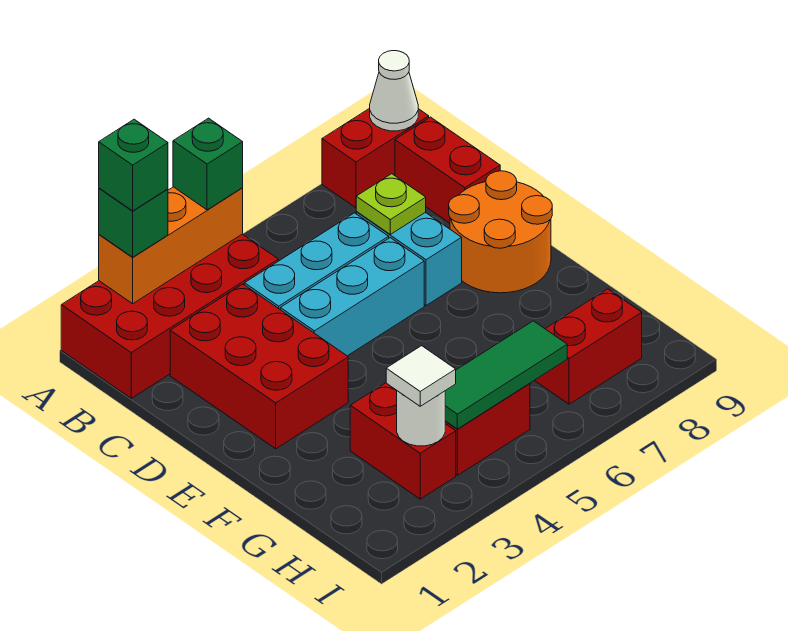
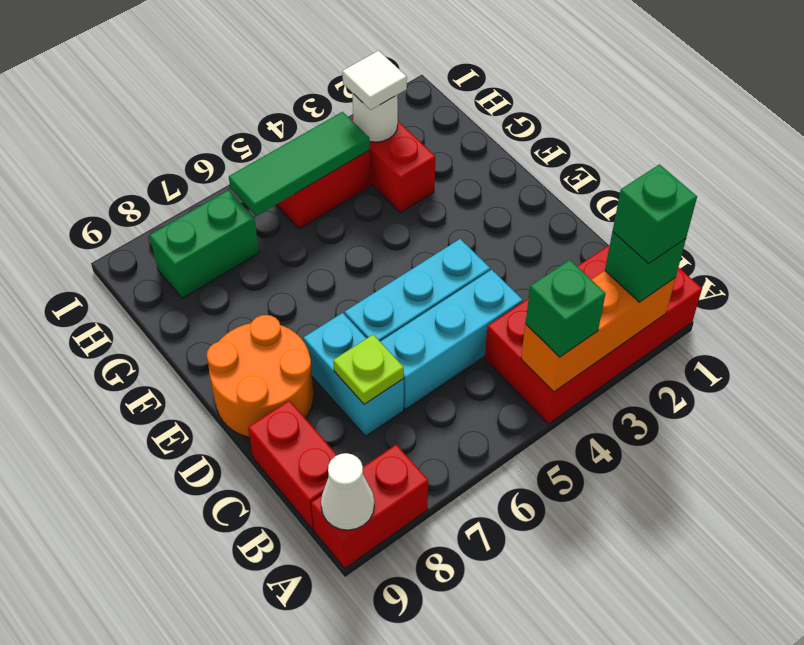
red 2x3 brick [170,284,348,449] -> none
red 1x2 brick [535,289,642,404] -> green 1x2 brick [150,190,259,298]

